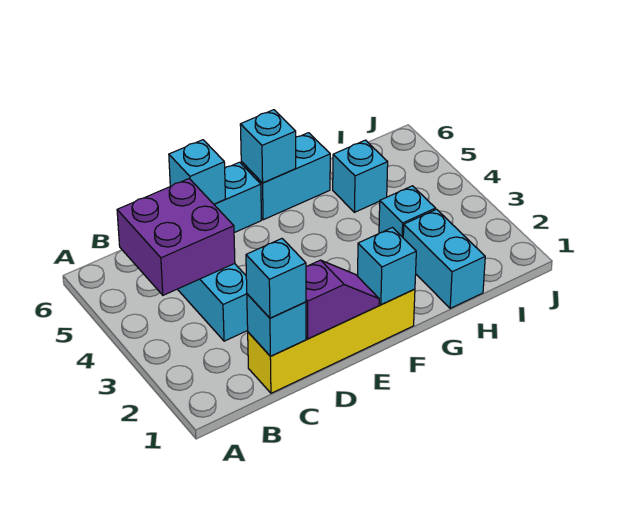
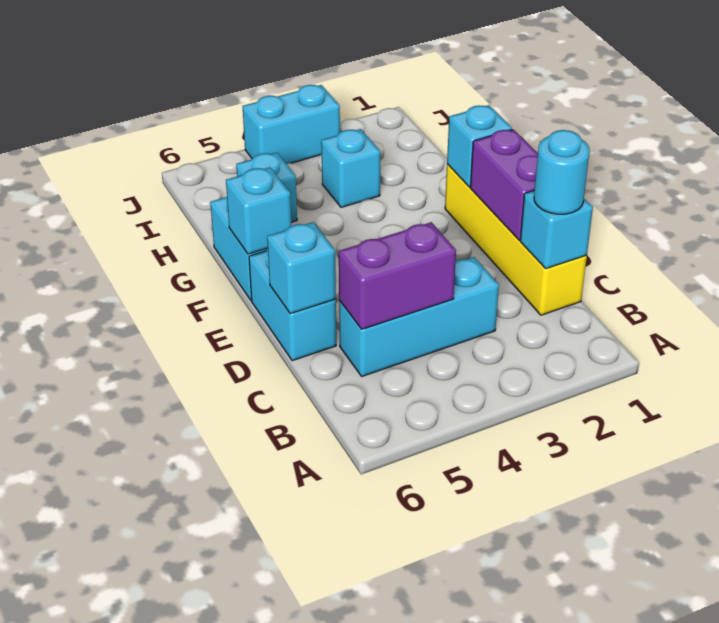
purple 2x2 brick [117,179,235,295] -> purple 1x2 brick [339,222,456,329]
cyan 1x1 brick [246,239,306,318] -> cyan 1x1 round brick [534,130,590,214]
purple 1x2 slope [306,260,379,339] -> purple 1x2 brick [470,129,538,240]
cyan 1x2 brick [403,209,485,308] -> cyan 1x2 brick moved to [242,85,340,164]

